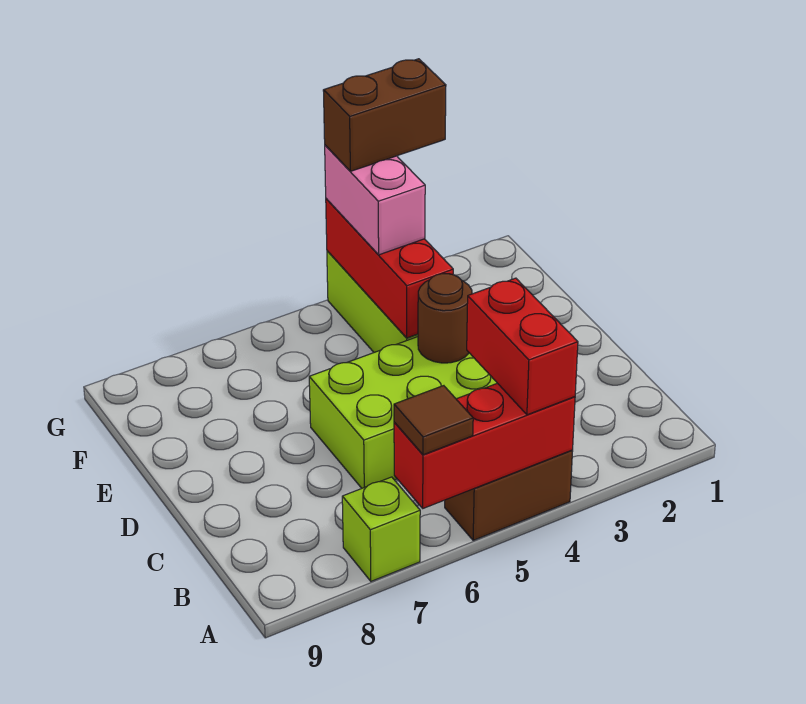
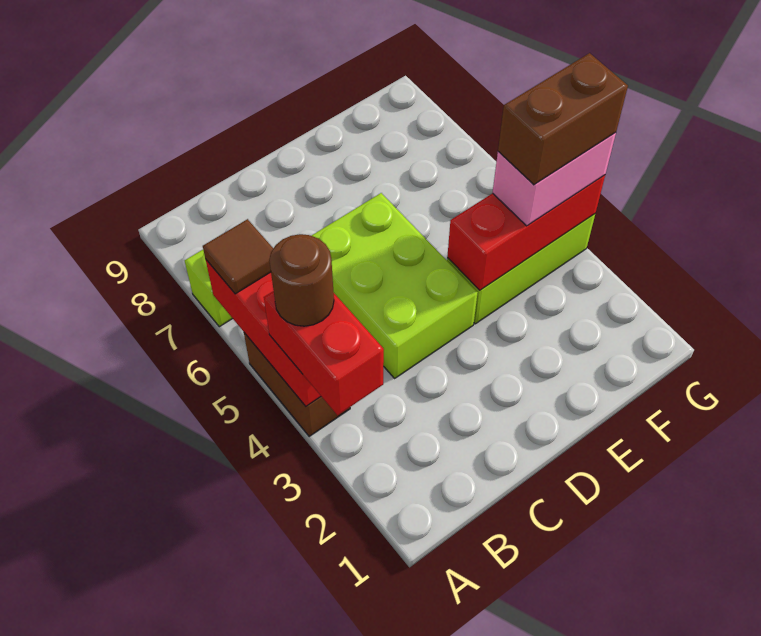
red 1x2 brick [467,278,578,415] -> red 1x2 brick turned to [264,291,384,415]
brown 1x1 round brick [418,274,472,363] -> brown 1x1 round brick moved to [269,234,334,326]
brown 1x2 brick [323,59,446,171] -> brown 1x2 brick turned to [498,53,628,185]

